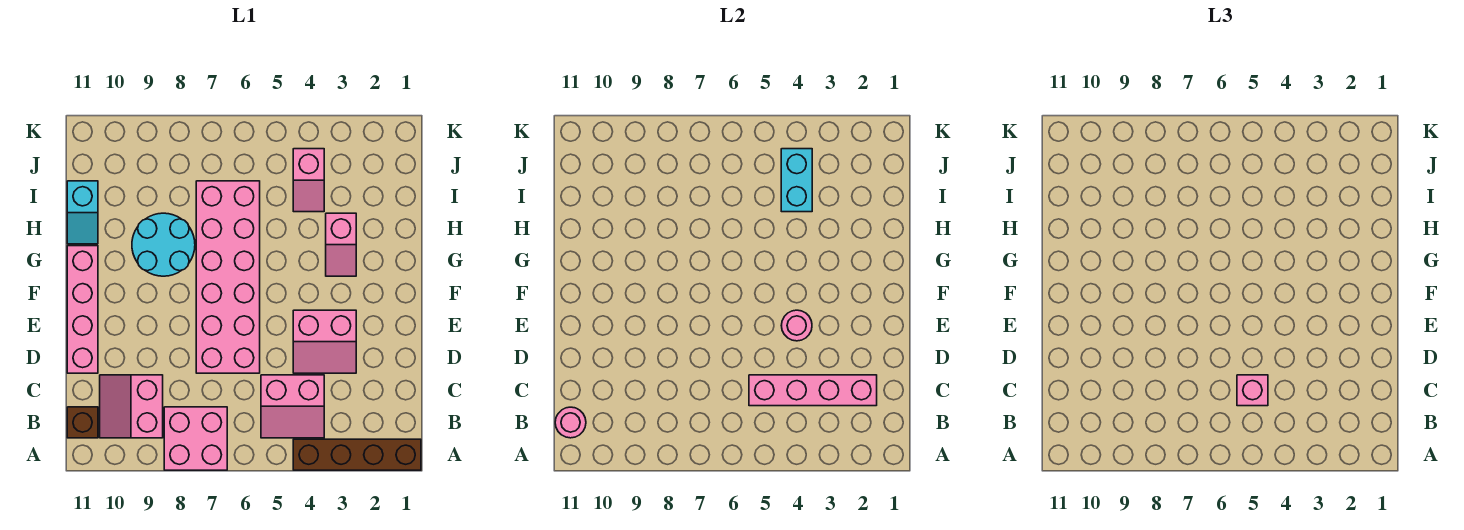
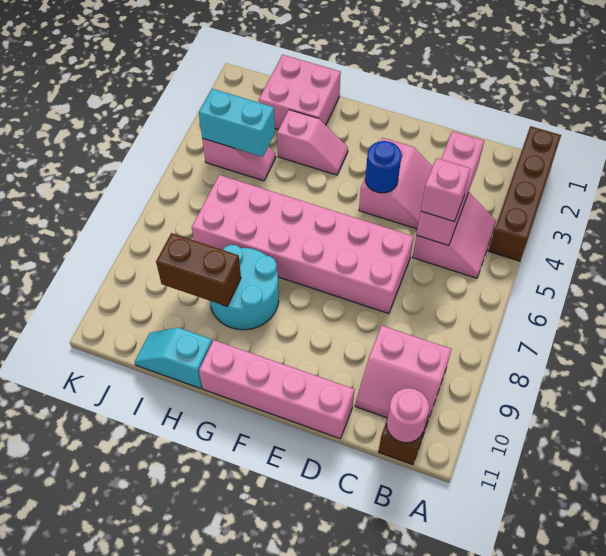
pink 2x2 brick [164,407,227,470] -> pink 2x2 brick moved to [259,55,341,130]
pink 1x4 brick [749,375,877,406] -> pink 1x3 brick [416,131,484,246]
pink 1x1 round brick [781,310,812,341] -> blue 1x1 round brick [365,141,402,193]
none -> brown 1x2 brick [156,233,241,306]
cyan 1x2 slope [67,181,98,244] -> cyan 1x2 slope turned to [135,328,212,389]

